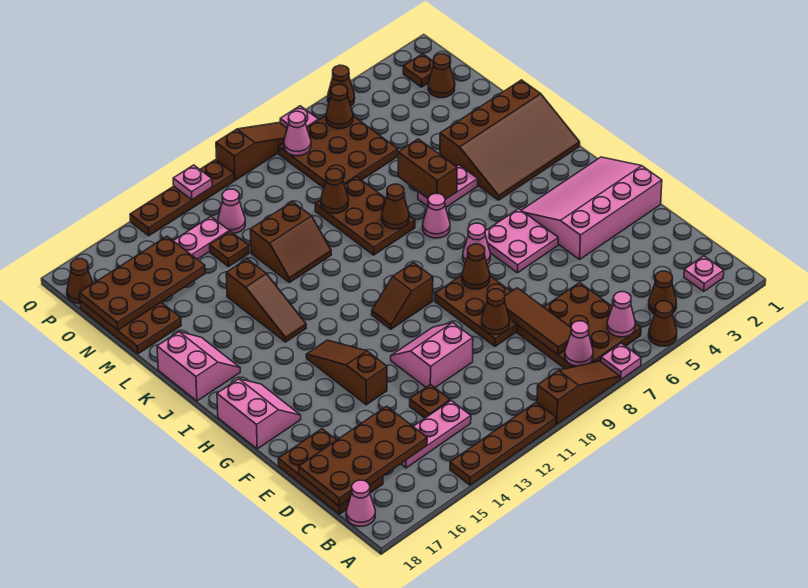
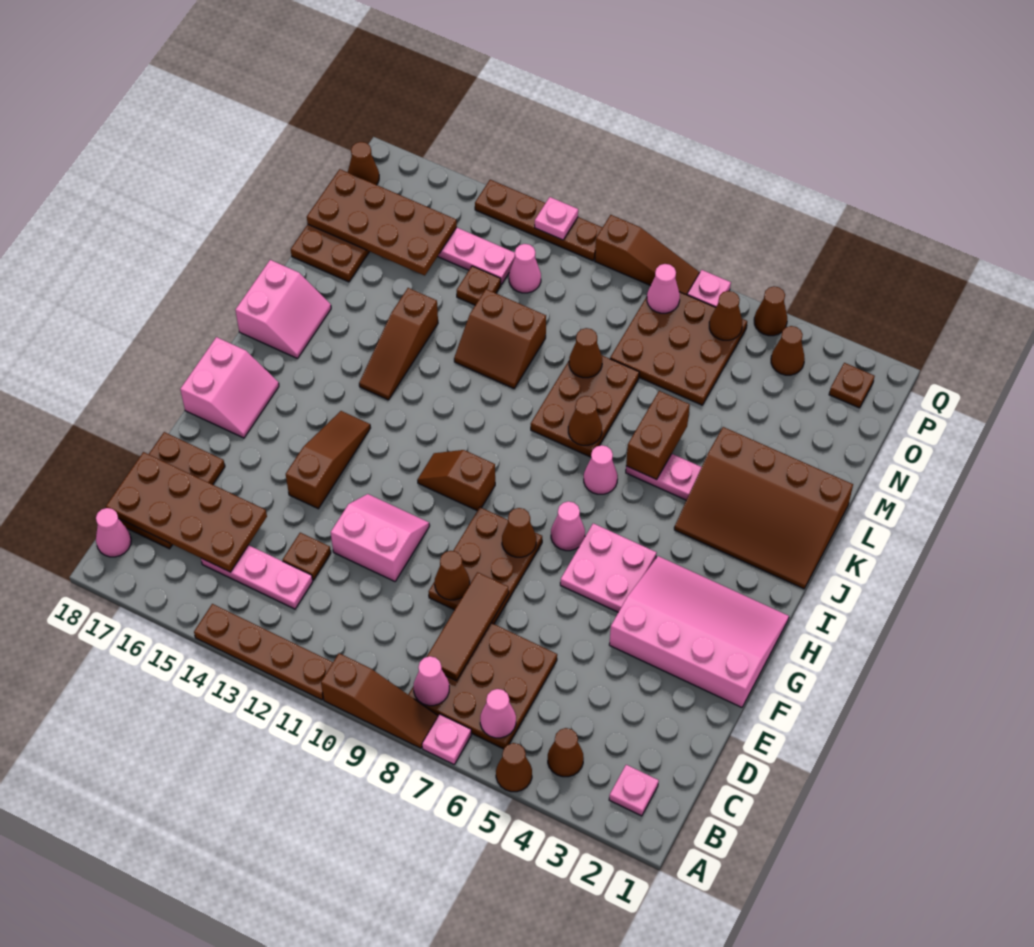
brown 1x1 cone [428,54,455,98] -> brown 1x1 cone moved to [771,326,805,375]

